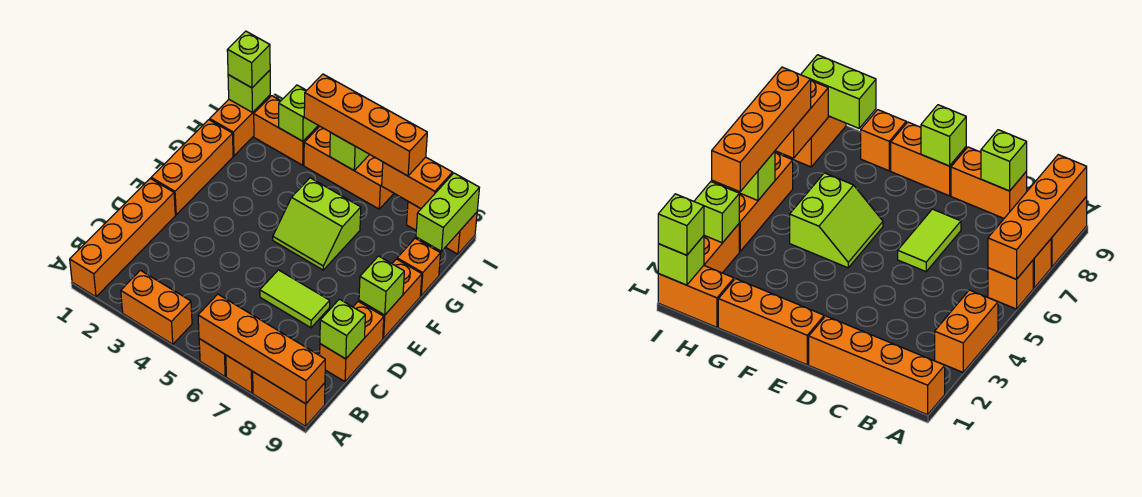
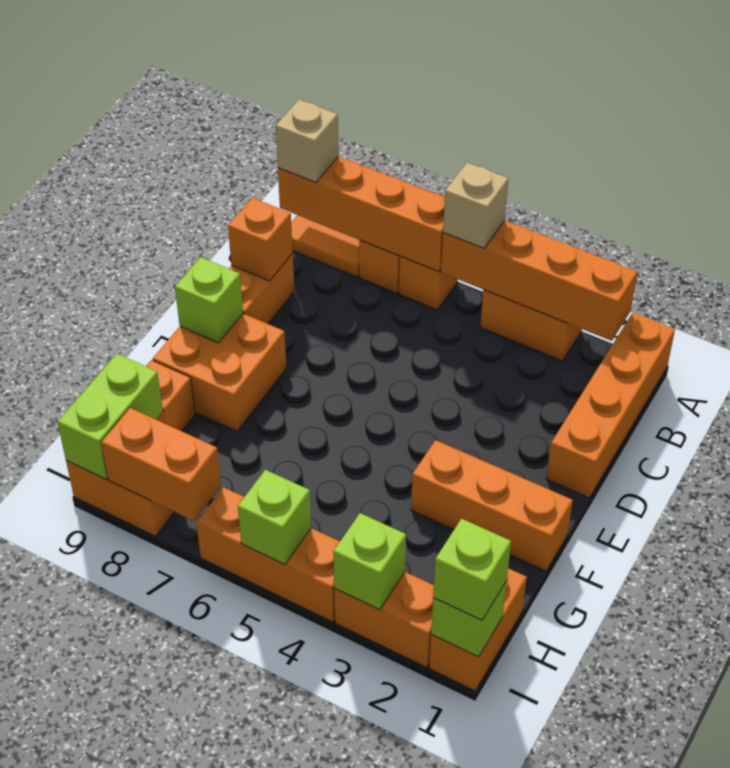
none -> tan 1x1 brick [443,163,509,248]
orange 1x2 brick [253,372,325,426] -> orange 1x2 tile [291,215,359,277]
none -> tan 1x1 brick [276,100,338,182]
lime 1x1 brick [320,299,365,359] -> orange 1x1 brick [228,198,293,281]
lime 1x2 tile [260,270,330,328] -> none
orange 1x3 brick [151,120,233,215] -> orange 1x3 brick turned to [411,440,573,571]
orange 1x2 brick [359,259,422,338] -> orange 2x2 brick [153,314,286,431]
lime 2x2 slope [273,178,361,270] -> none
orange 1x4 brick [304,74,427,176] -> orange 1x4 brick moved to [441,221,637,341]

